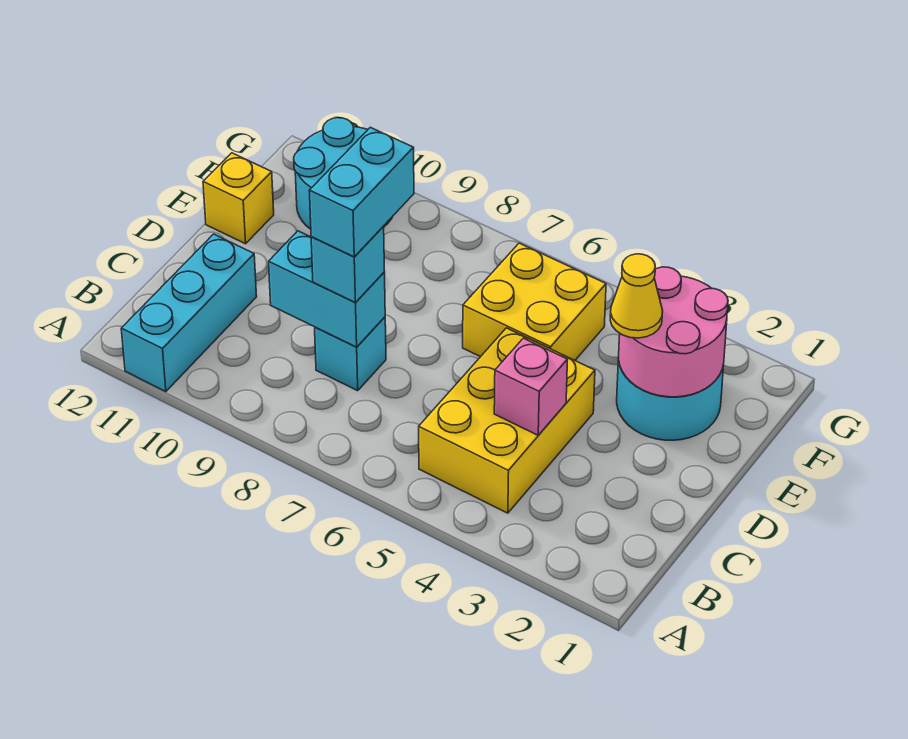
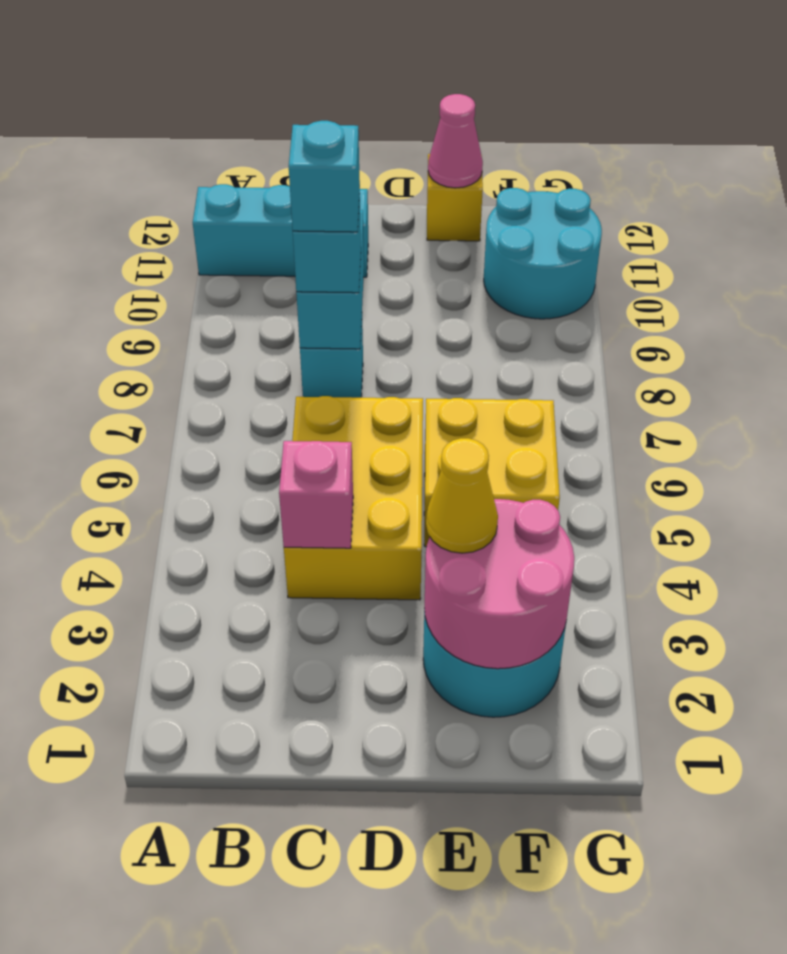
yellow 2x3 brick [419,328,595,513] -> yellow 2x3 brick turned to [284,396,423,600]
cyan 1x2 brick [309,127,414,257] -> cyan 1x1 brick [289,121,360,232]
none -> pink 1x1 cone [428,94,483,188]

